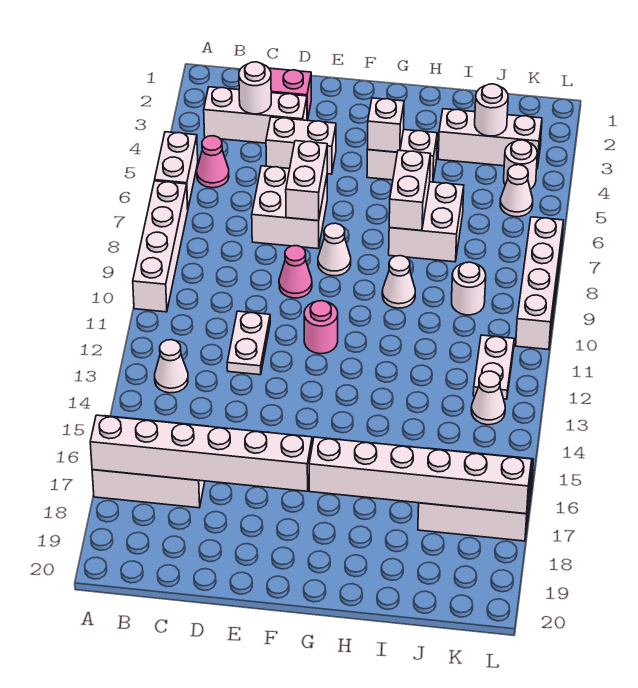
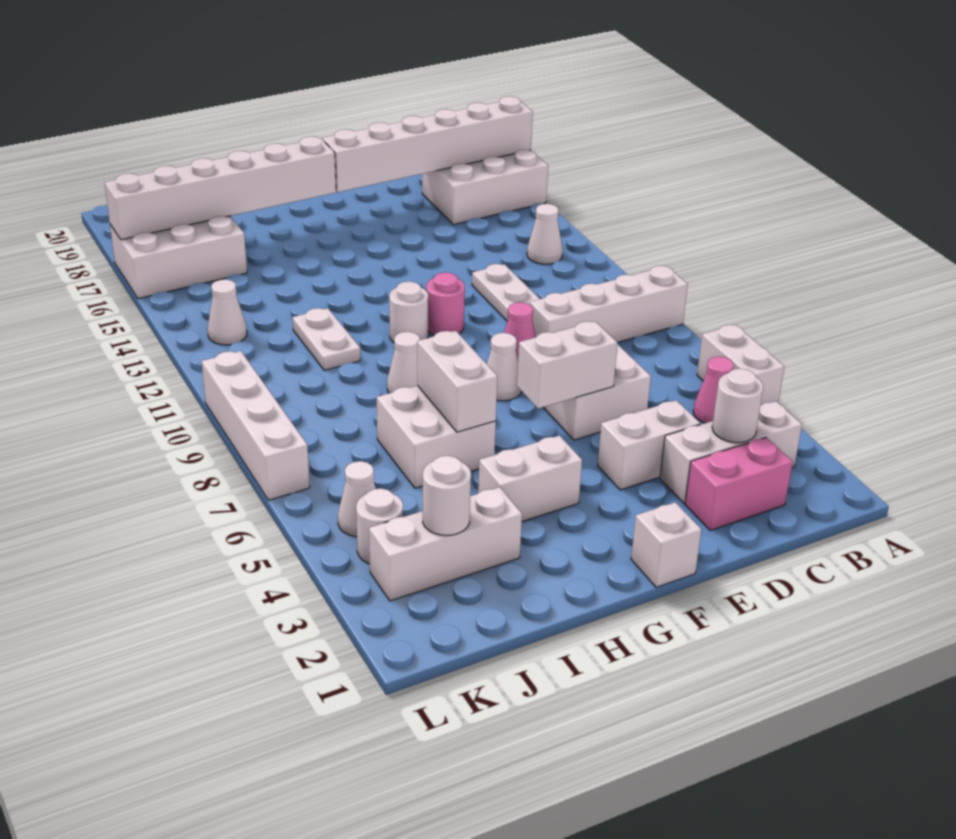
white 1x4 brick [133,181,188,312] -> white 1x4 brick turned to [530,266,688,342]
white 1x2 brick [286,141,327,221] -> white 1x2 brick turned to [517,321,618,408]
white 1x1 brick [368,98,404,152] -> white 1x1 brick moved to [631,502,702,587]
white 1x1 round brick [452,262,486,315] -> white 1x1 round brick moved to [389,281,428,342]
white 1x2 plate [473,335,514,399] -> white 1x2 plate moved to [292,308,360,370]

